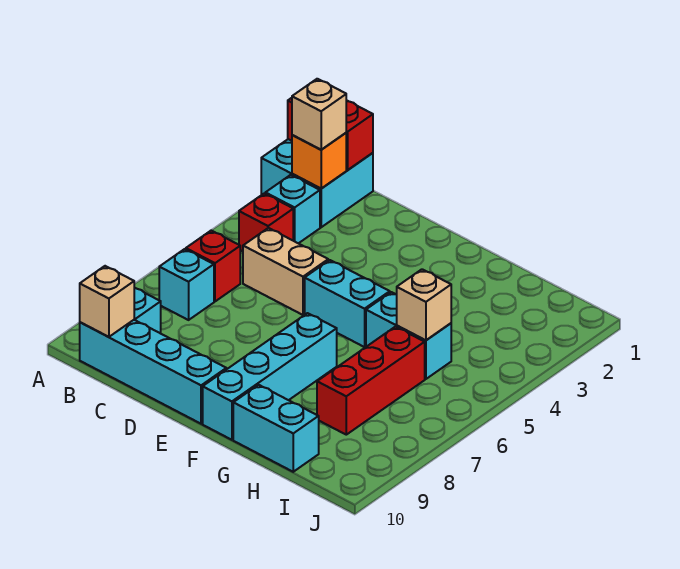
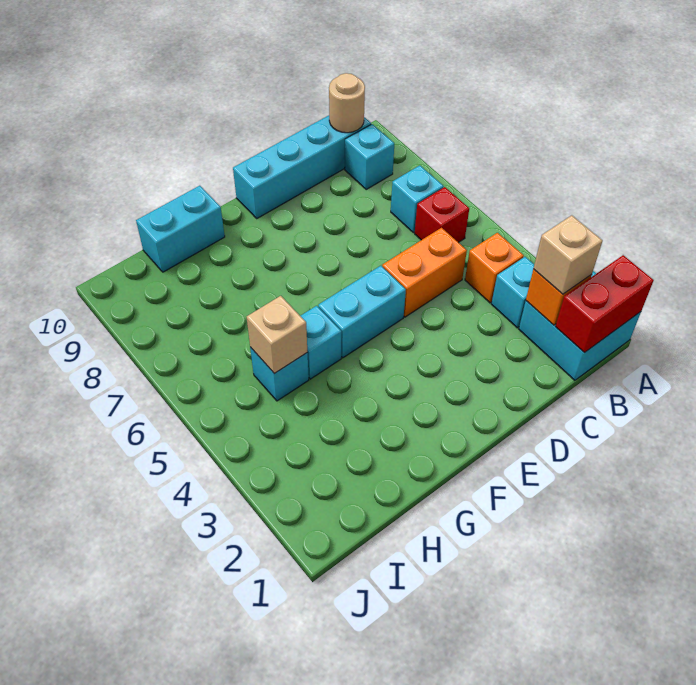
red 1x1 brick [239,193,293,251] -> orange 1x1 brick [465,233,524,303]
tan 1x1 brick [80,266,134,337] -> tan 1x1 round brick [329,73,365,133]
tan 1x2 brick [243,228,328,315] -> orange 1x2 brick [382,228,467,317]
cyan 1x4 brick [203,313,337,440] -> none
red 1x3 brick [317,327,425,435] -> none

